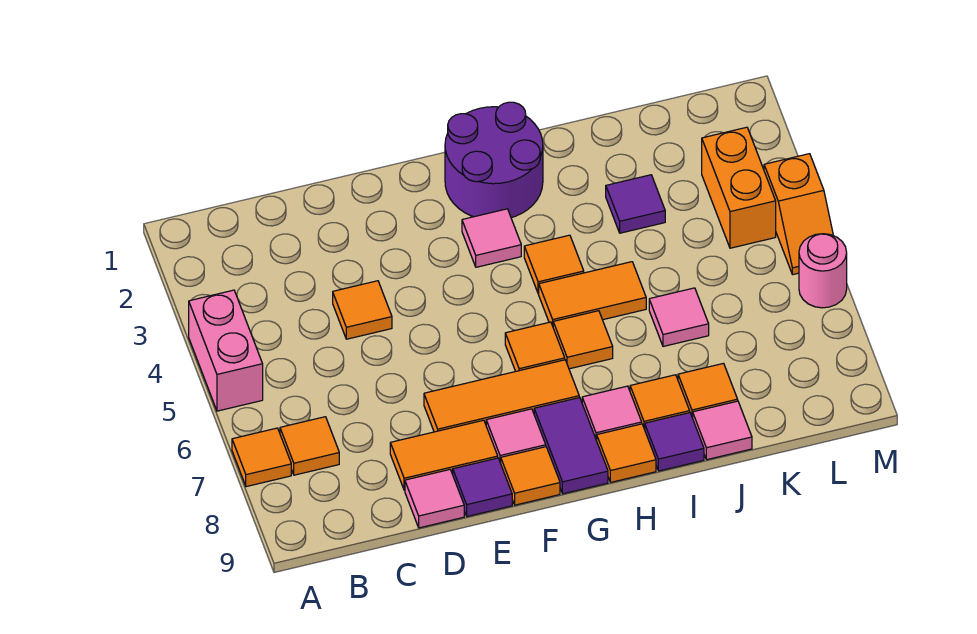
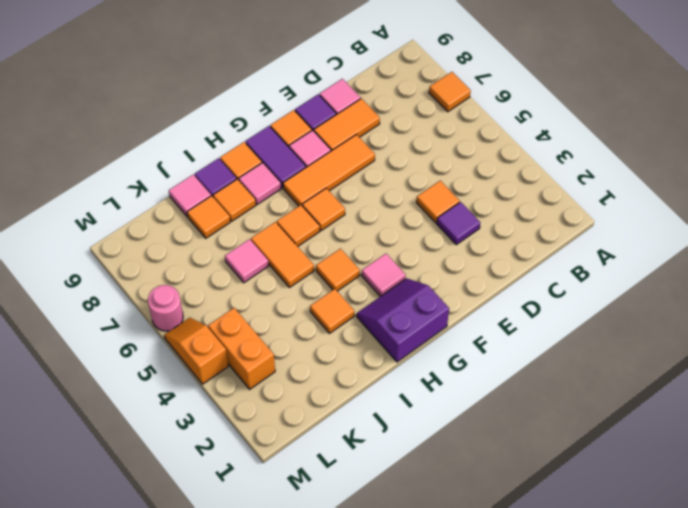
pink 1x2 brick [189,290,263,411] -> none
orange 1x1 tile [280,417,339,475] -> orange 1x1 tile moved to [310,289,354,333]
purple 2x2 round brick [445,102,543,218] -> purple 2x2 slope [356,278,449,362]
orange 1x2 tile [539,262,646,326] -> orange 1x2 tile turned to [251,222,314,288]
purple 1x1 tile [606,175,665,233] -> purple 1x1 tile moved to [437,202,480,245]

